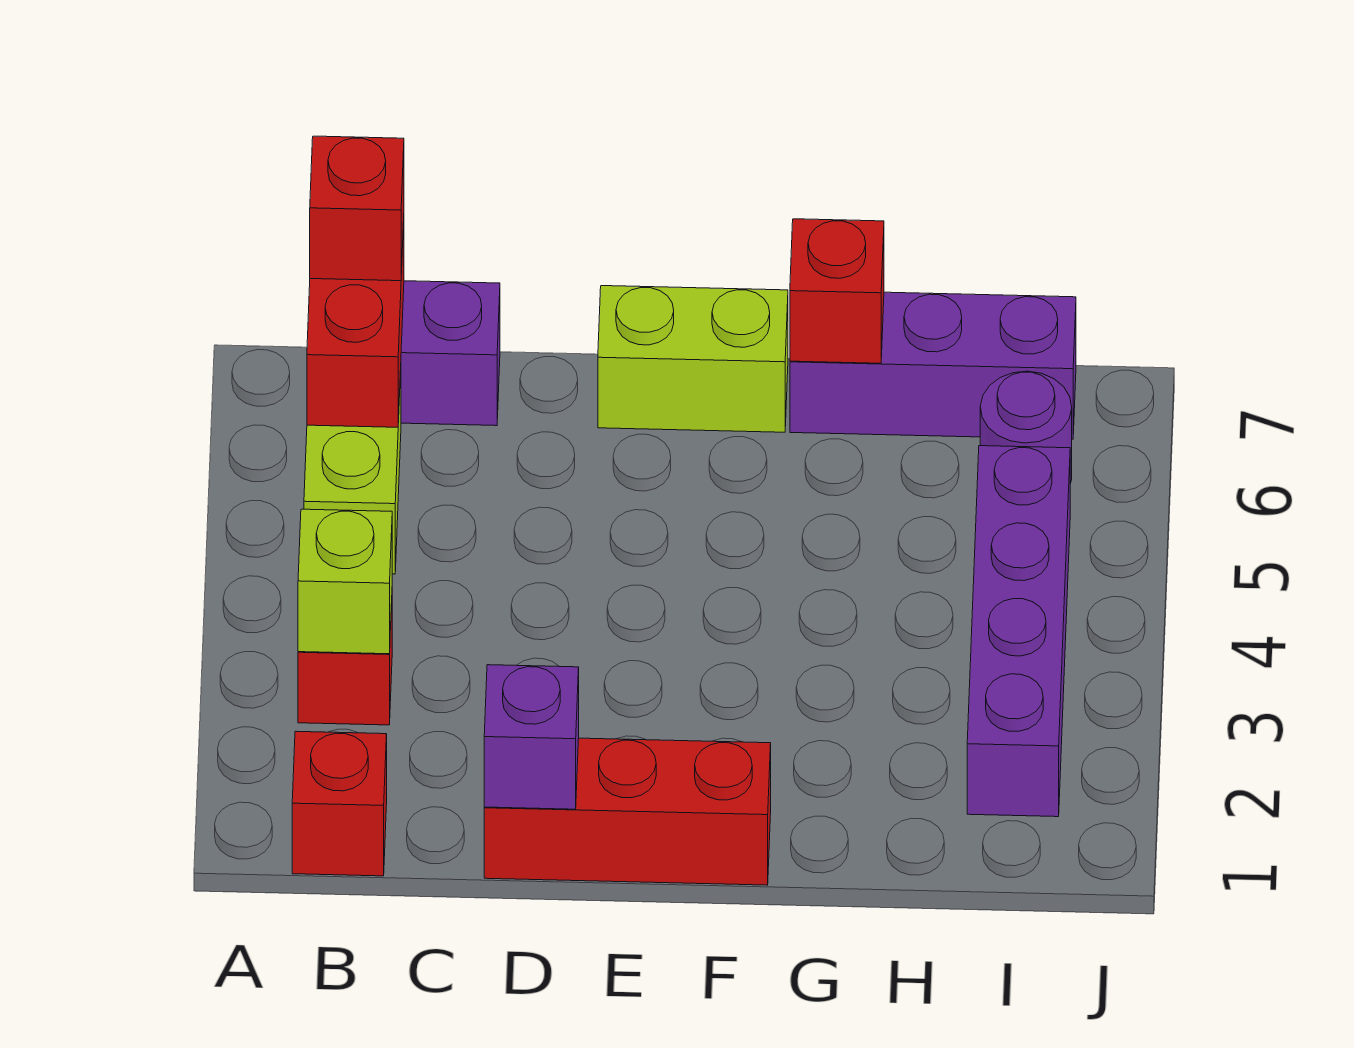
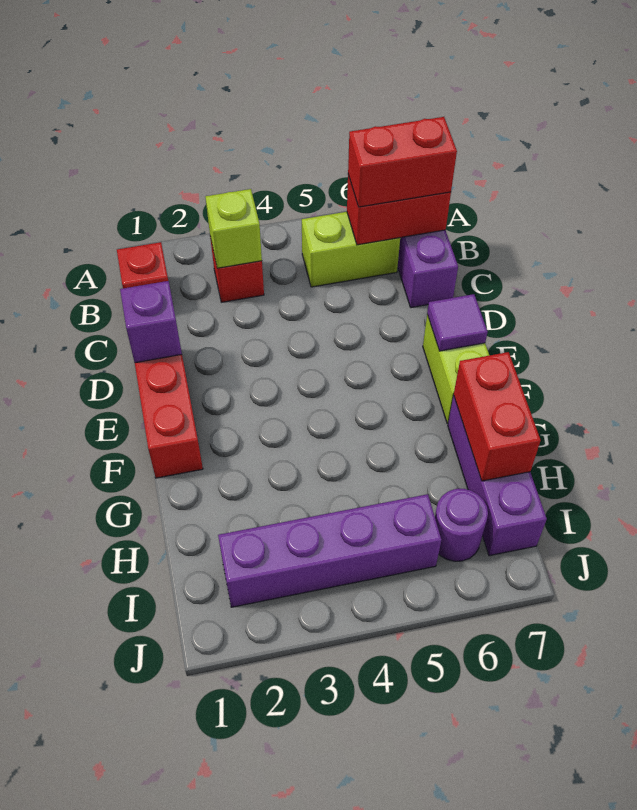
red 1x1 brick [310,136,404,281] -> red 1x2 brick [348,117,457,207]
none -> purple 1x1 tile [427,294,488,351]
red 1x1 brick [790,219,884,363] -> red 1x2 brick [454,352,541,481]

